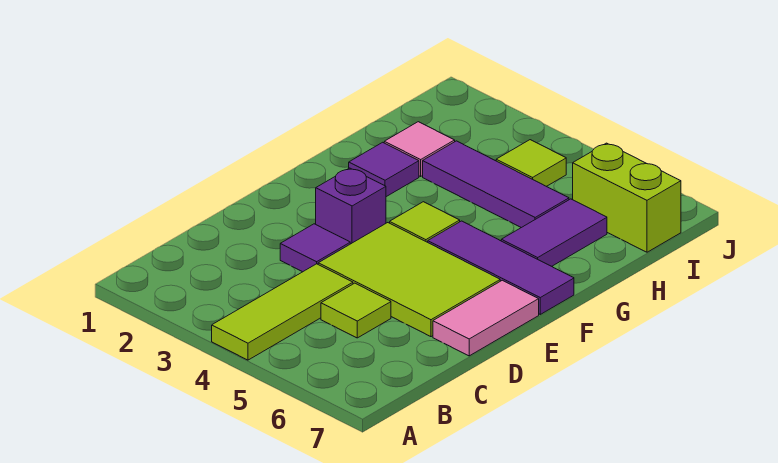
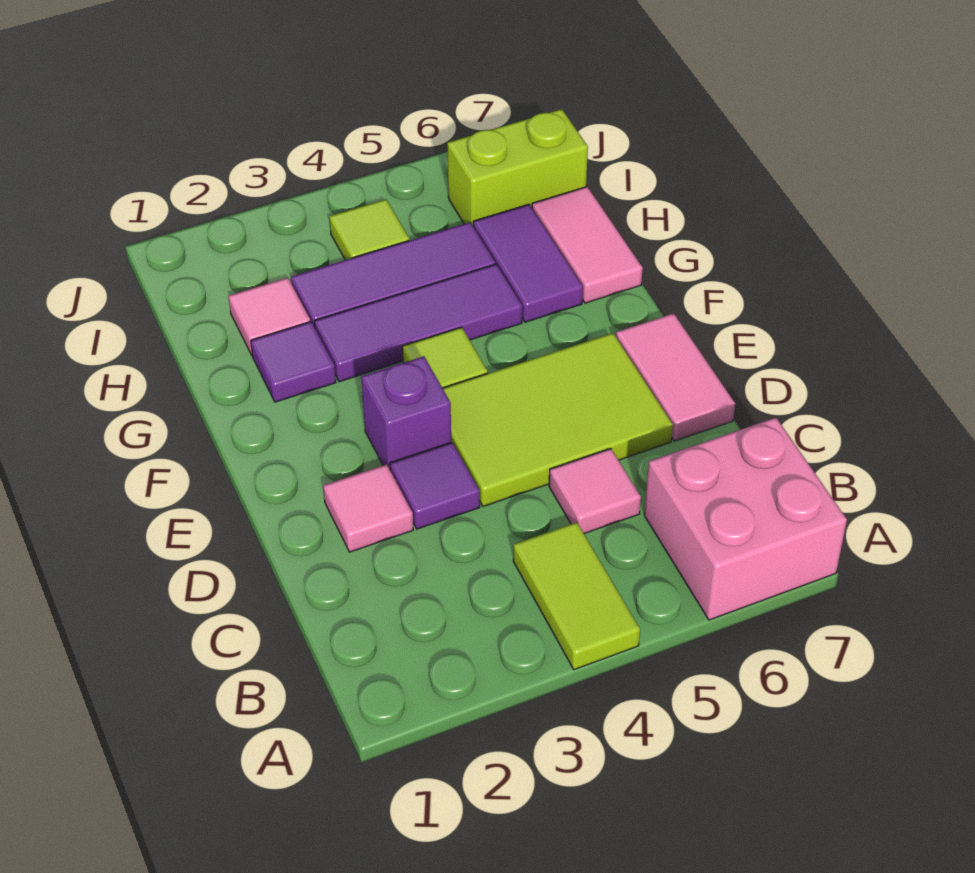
lime 1x3 tile [212,264,353,360] -> lime 1x2 tile [513,522,640,670]
none -> pink 2x2 brick [644,418,847,620]
lime 1x1 tile [321,283,391,338] -> pink 1x1 tile [549,449,641,534]
none -> pink 1x1 tile [323,464,413,552]
purple 1x3 tile [428,221,574,314] -> purple 1x3 tile moved to [315,264,522,382]
none -> pink 1x2 tile [532,187,643,303]

